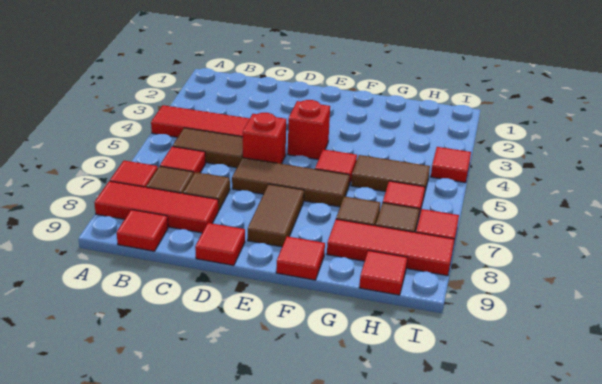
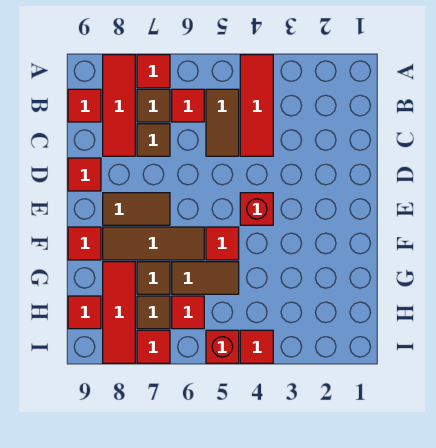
red 1x1 brick [243,113,286,164] -> red 1x1 brick moved to [206,330,239,363]
brown 1x3 tile [232,158,350,207] -> brown 1x3 tile turned to [103,227,204,260]
brown 1x2 tile [351,155,430,194] -> brown 1x2 tile turned to [172,262,239,294]

